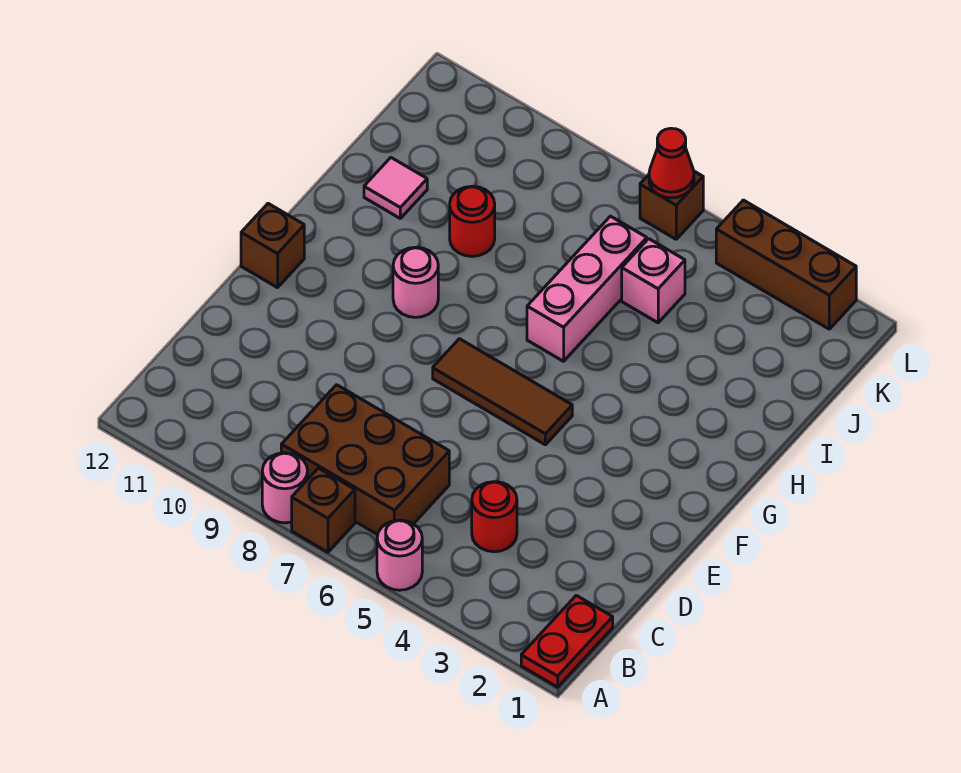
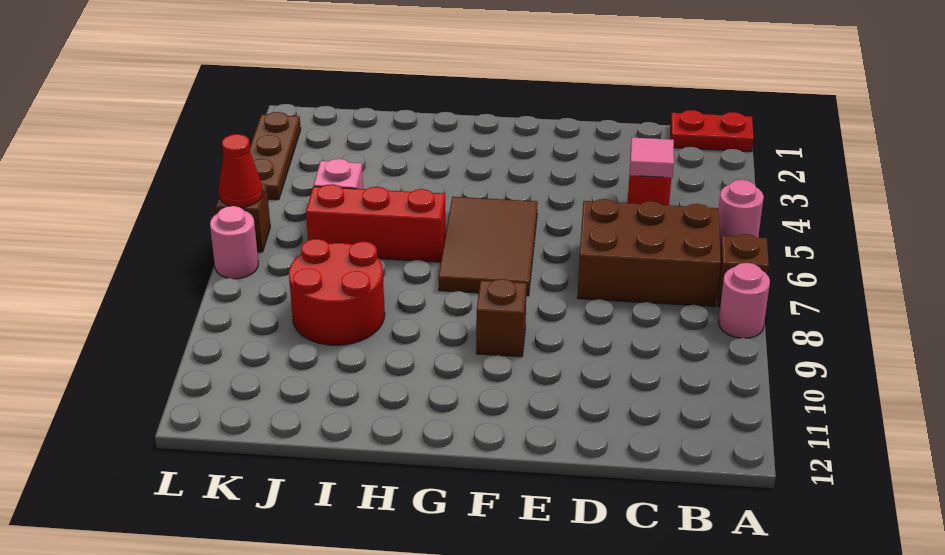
brown 2x3 brick [281,385,449,535] -> brown 2x3 brick turned to [578,199,721,307]
brown 1x3 tile [433,339,572,445] -> brown 2x3 tile [438,197,538,296]
brown 1x1 brick [241,204,304,288] -> brown 1x1 brick moved to [476,279,527,357]
pink 1x1 round brick [393,247,438,317] -> pink 1x1 round brick moved to [210,206,258,279]
pink 1x3 brick [527,216,647,361] -> red 1x3 brick [306,184,446,262]
red 1x1 round brick [450,186,495,256] -> red 2x2 round brick [289,239,385,345]
pink 1x1 tile [364,158,427,218] -> pink 1x1 tile moved to [630,138,674,178]
brown 1x3 brick [716,200,856,329] -> brown 1x3 plate [250,112,301,200]

